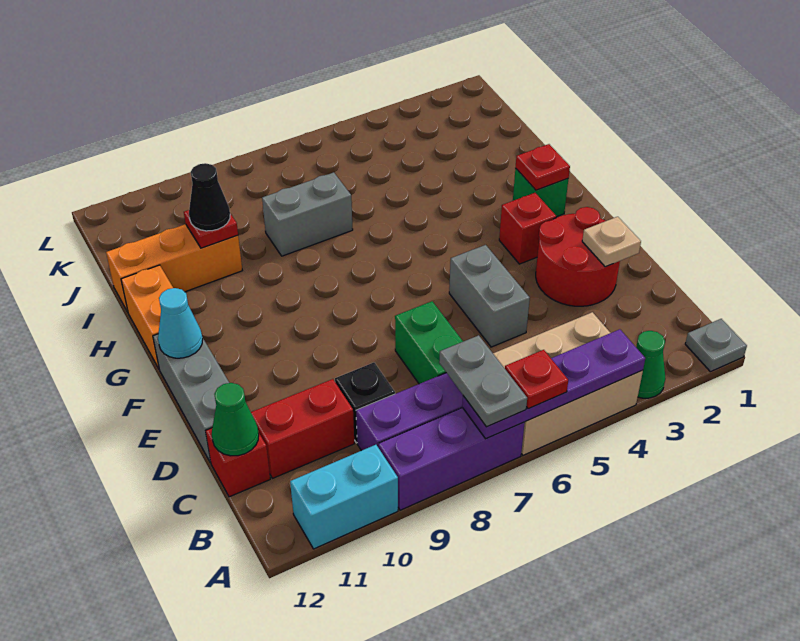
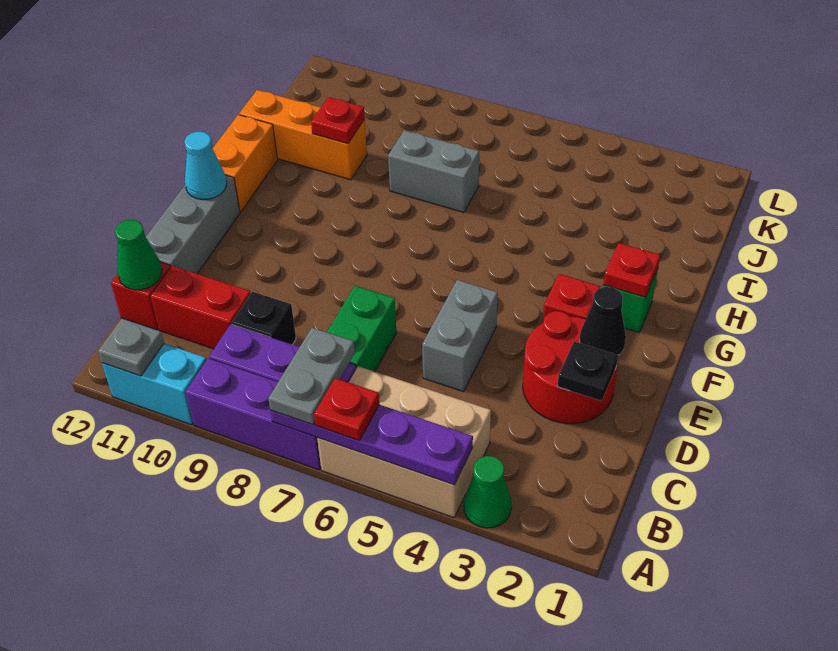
grey 1x1 plate [685,319,747,372] -> grey 1x1 plate moved to [98,318,164,376]
tan 1x1 plate [582,217,641,267] -> black 1x1 plate [557,342,618,401]
black 1x1 cone [189,163,230,231] -> black 1x1 cone moved to [579,287,626,355]

